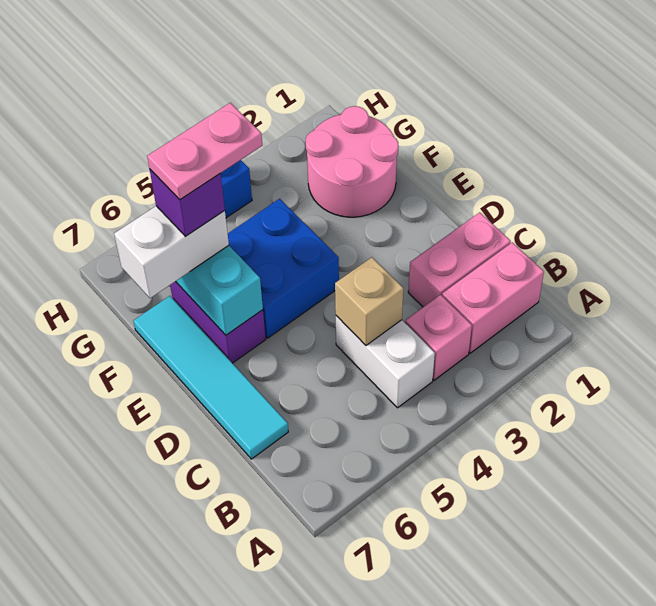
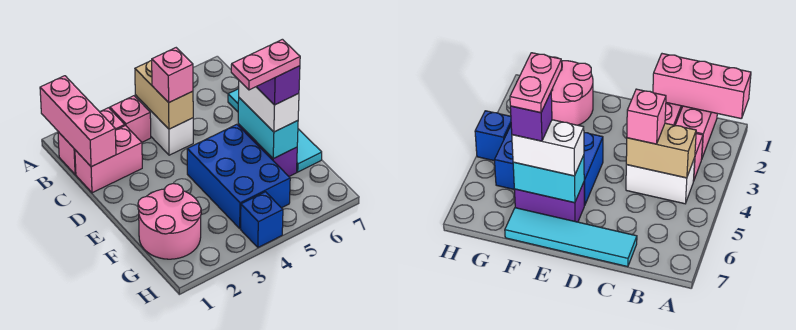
none -> pink 1x3 brick [40,76,116,167]
tan 1x1 brick [335,257,403,345] -> tan 1x2 brick [135,61,193,129]
none -> pink 1x1 brick [151,48,193,103]
blue 2x2 brick [228,199,339,338] -> blue 2x3 brick [187,124,290,228]
white 1x2 brick [114,206,229,298] -> white 1x2 brick turned to [239,81,299,132]

